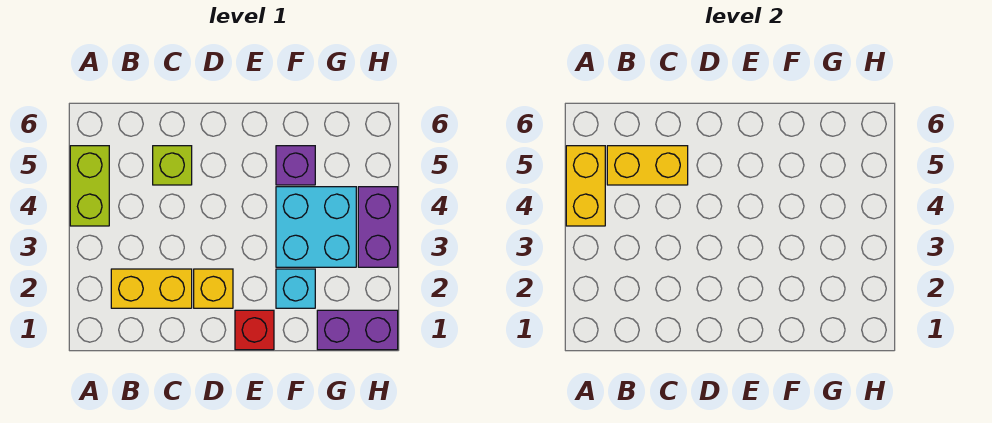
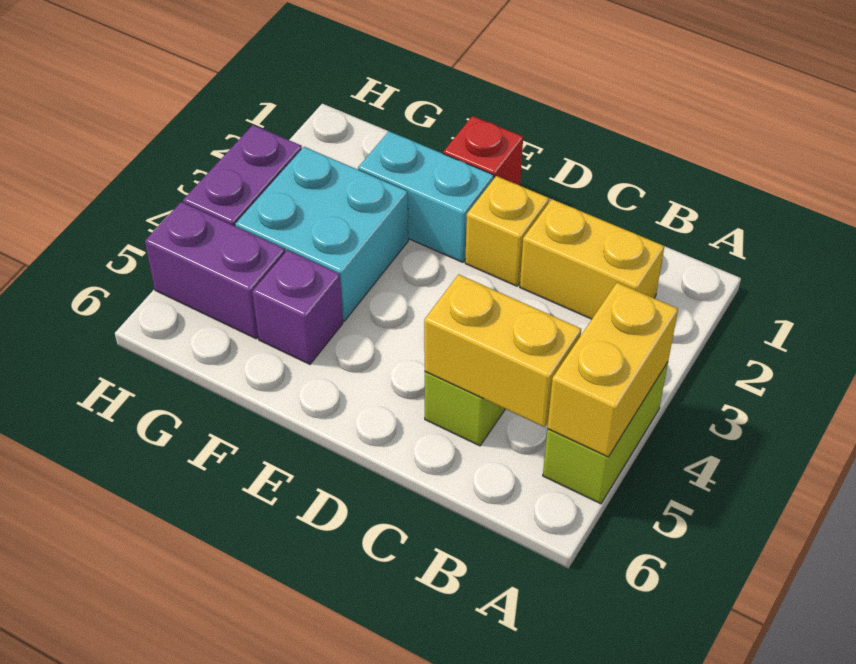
cyan 1x1 brick [276,269,315,308] -> cyan 1x2 brick [358,131,494,262]
purple 1x2 brick [317,310,398,350] -> purple 1x2 brick moved to [145,202,285,339]

